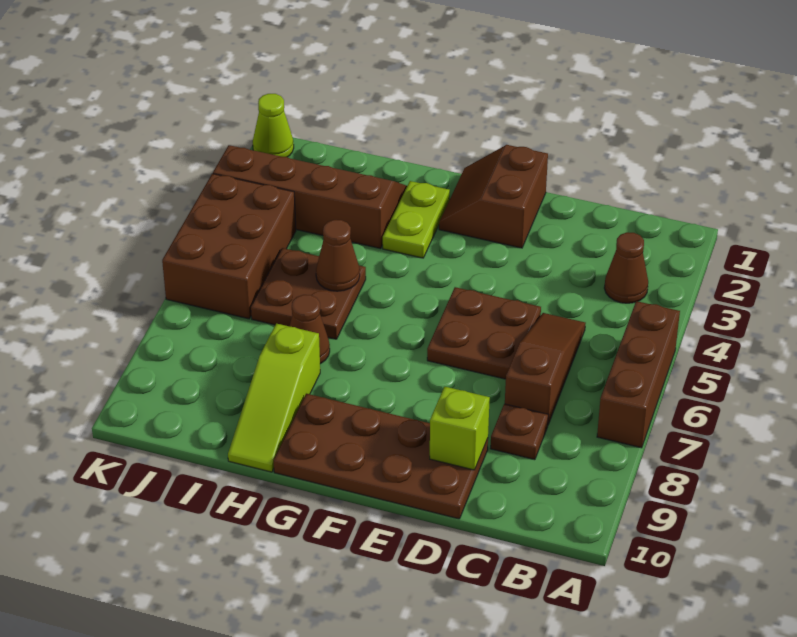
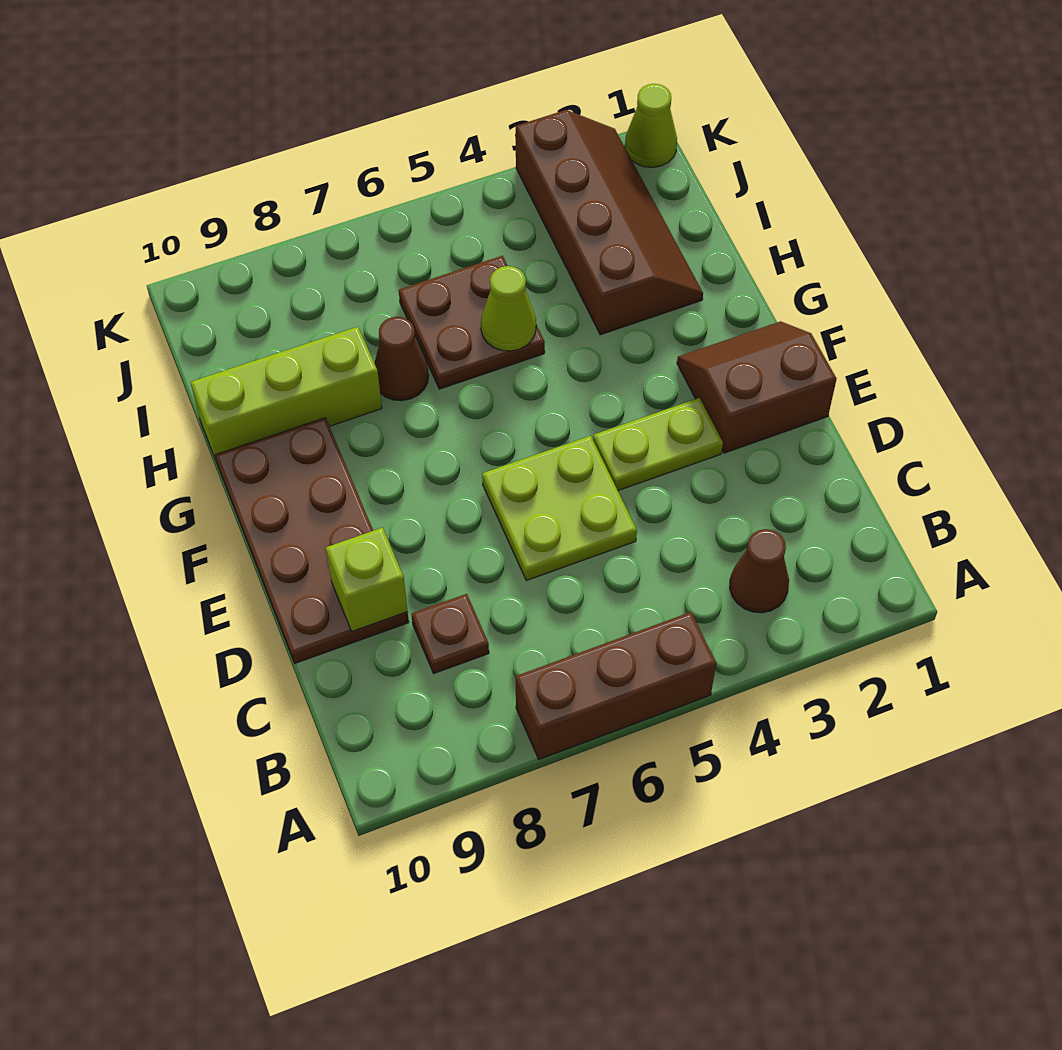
brown 1x3 slope [505,313,586,424] -> none
brown 2x2 plate [427,287,541,379] -> lime 2x2 plate [482,436,637,581]
lime 1x2 plate [383,181,450,258] -> lime 1x2 plate moved to [593,398,723,491]
brown 1x1 cone [316,220,360,291] -> lime 1x1 cone [481,266,536,351]
lime 1x3 slope [228,323,320,472] -> lime 1x3 brick [190,327,382,462]
brown 2x3 brick [162,174,296,319] -> none

